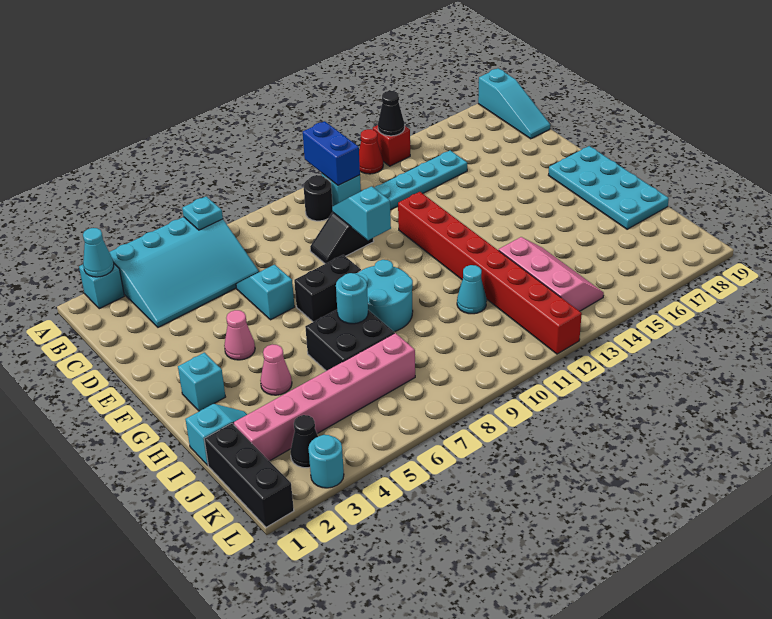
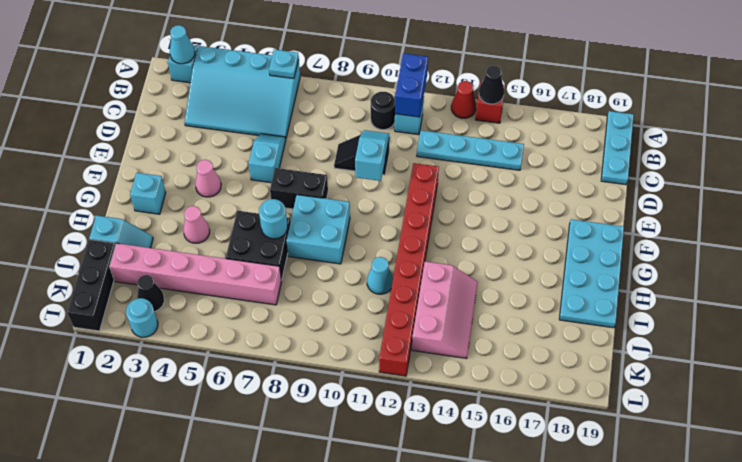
cyan 1x3 slope [478,68,550,139] -> cyan 1x3 plate [601,111,634,185]
cyan 2x2 round brick [356,260,413,332] -> cyan 2x2 brick [286,195,350,264]

